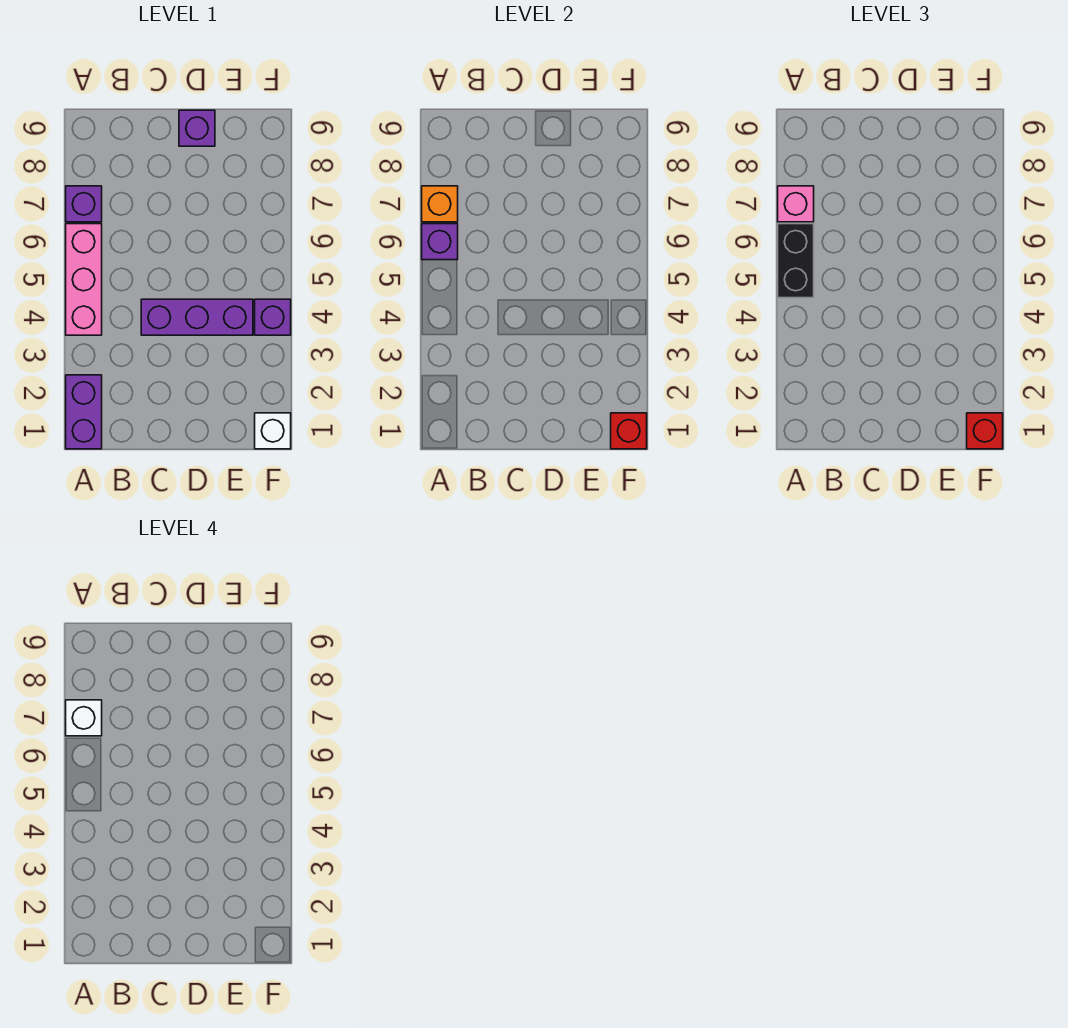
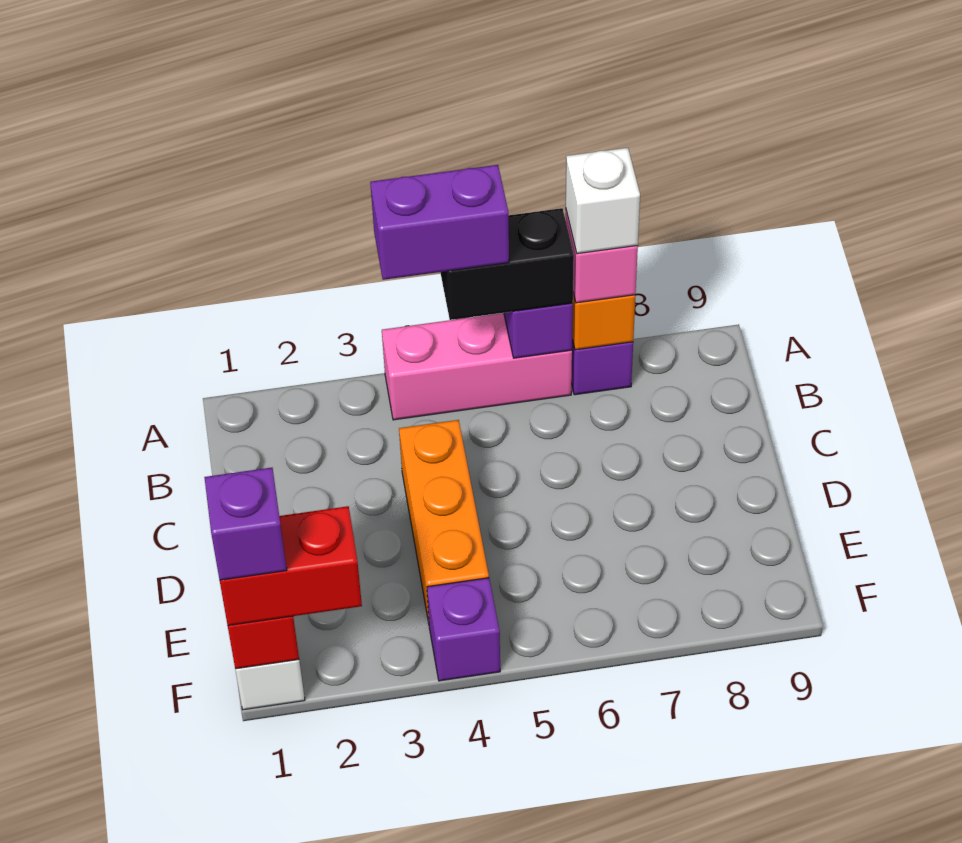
purple 1x2 brick [66,375,102,449] -> purple 1x2 brick moved to [370,165,509,280]
purple 1x3 brick [141,299,253,335] -> orange 1x3 brick [399,420,489,623]
purple 1x1 brick [179,110,215,146] -> purple 1x1 brick moved to [204,468,287,580]
red 1x1 brick [967,413,1003,449] -> red 1x2 brick [220,506,362,626]

